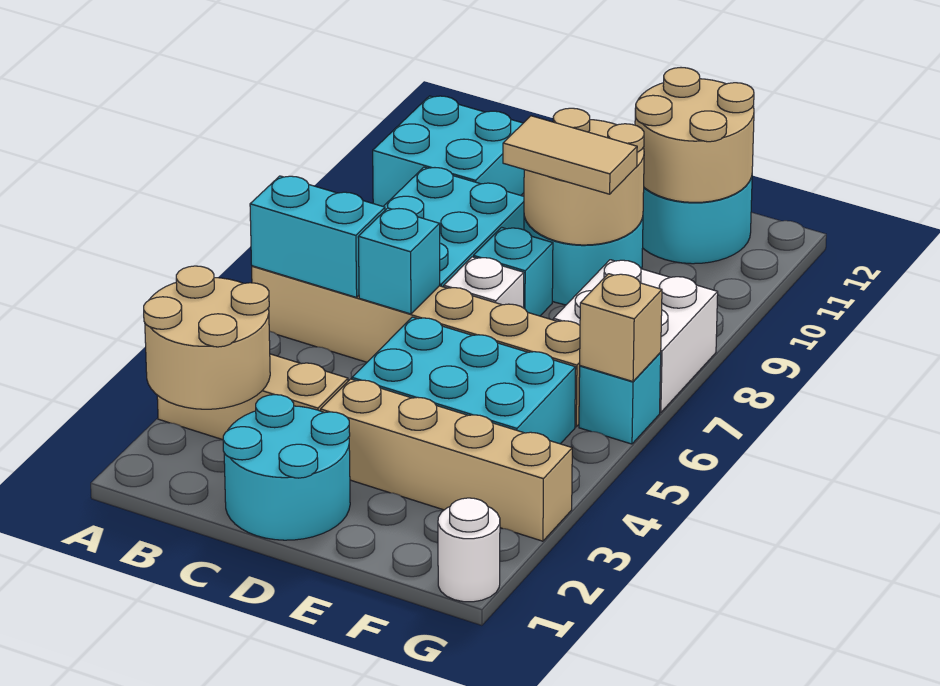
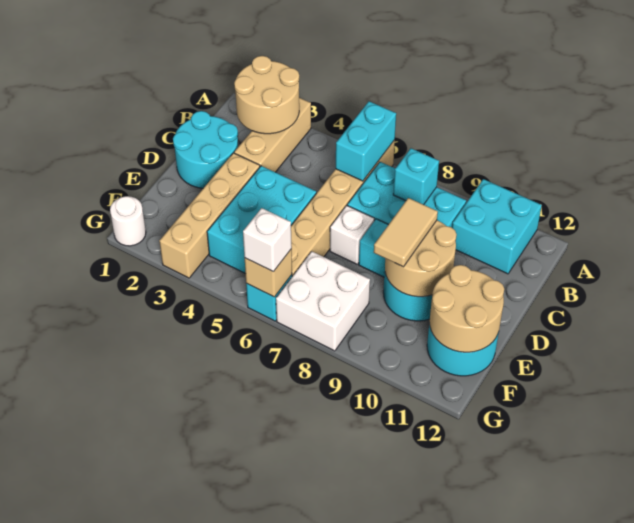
cyan 1x1 brick [358,208,440,314] -> cyan 1x1 brick moved to [393,148,439,205]
none -> white 1x1 brick [243,208,292,272]

